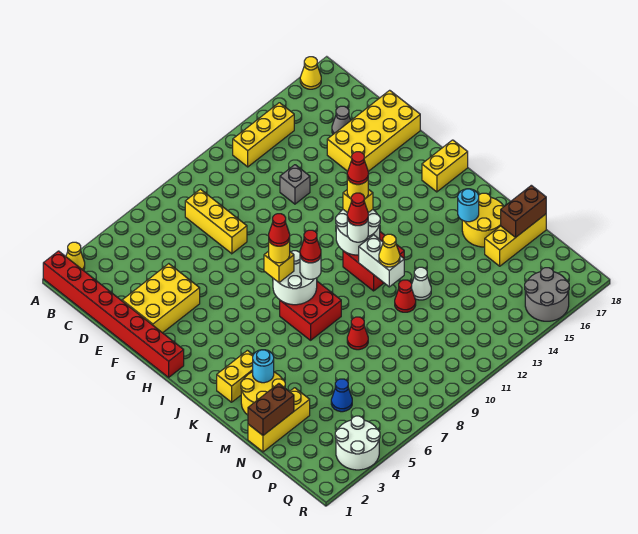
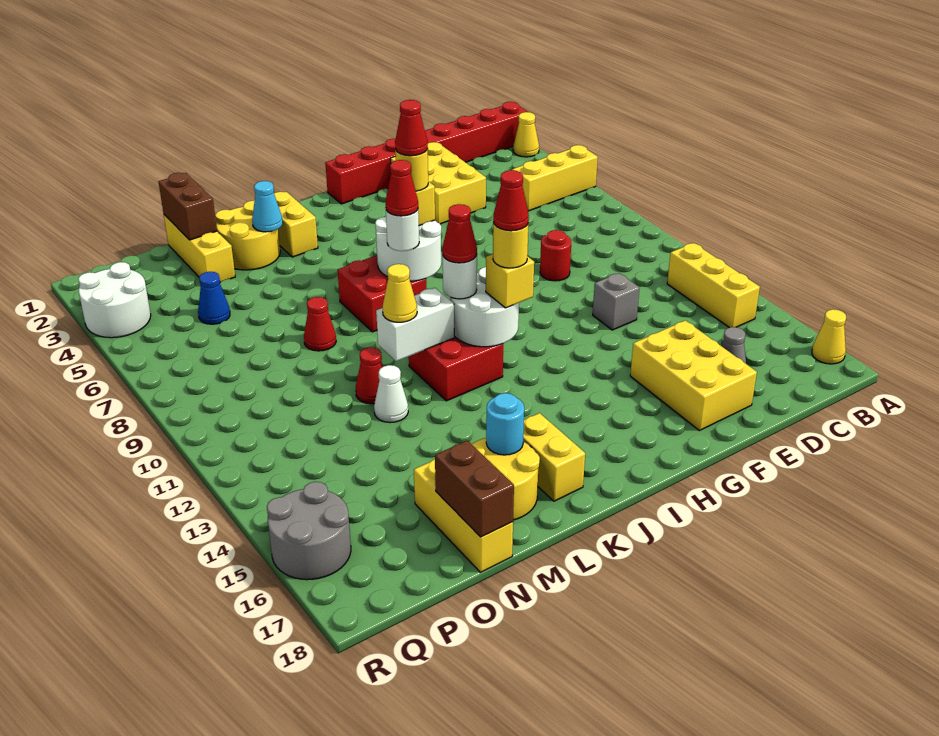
yellow 1x3 brick [185,189,247,254] -> yellow 1x3 brick moved to [512,145,598,211]
none -> red 1x1 round brick [540,230,571,281]
yellow 2x4 brick [327,90,420,171] -> yellow 2x3 brick [630,320,757,431]
yellow 1x2 brick [422,140,468,192] -> yellow 1x2 brick moved to [523,413,585,501]
cyan 1x1 round brick [253,350,274,383] -> cyan 1x1 cone [252,181,283,232]

